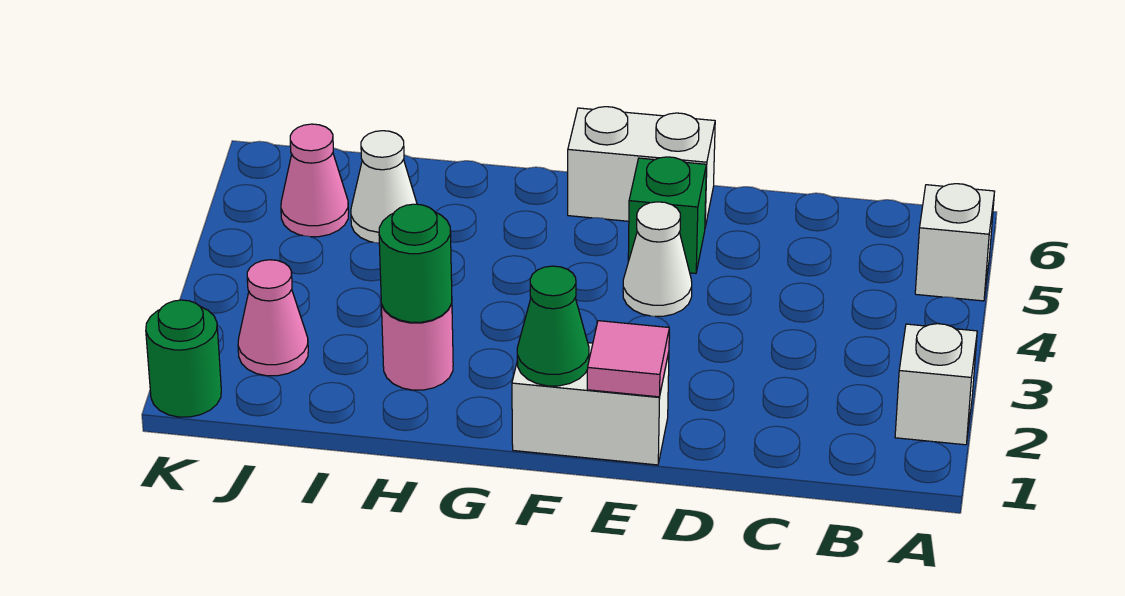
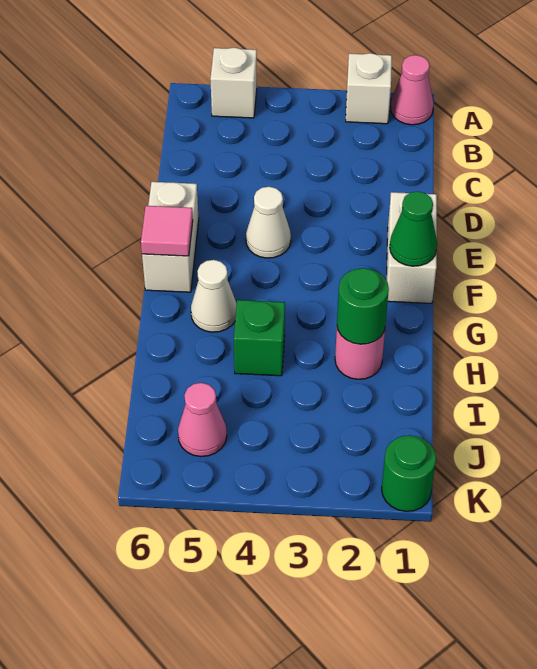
pink 1x1 tile [587,321,669,397] -> pink 1x1 tile moved to [141,206,193,256]
green 1x1 brick [628,157,706,274] -> green 1x1 brick moved to [234,300,285,376]
white 1x1 cone [351,131,417,243] -> white 1x1 cone moved to [191,260,237,332]
pink 1x1 cone [238,260,308,376] -> pink 1x1 cone moved to [391,55,434,125]

